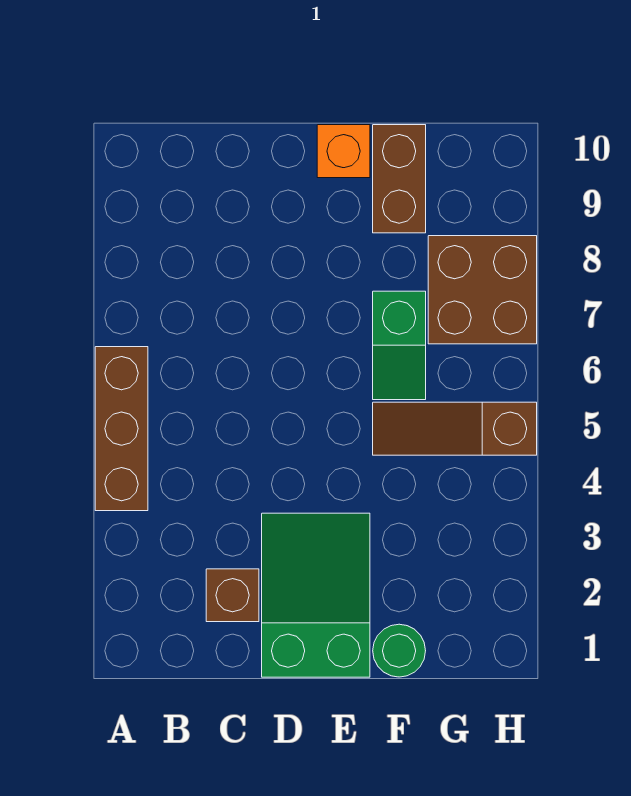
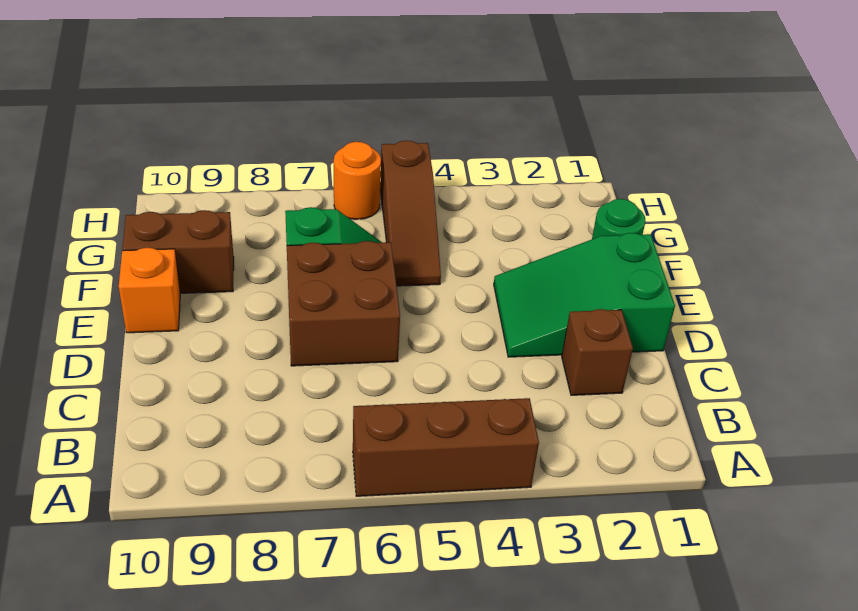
brown 2x2 brick [428,236,537,344] -> brown 2x2 brick moved to [287,241,400,366]
none -> orange 1x1 round brick [334,142,381,219]

